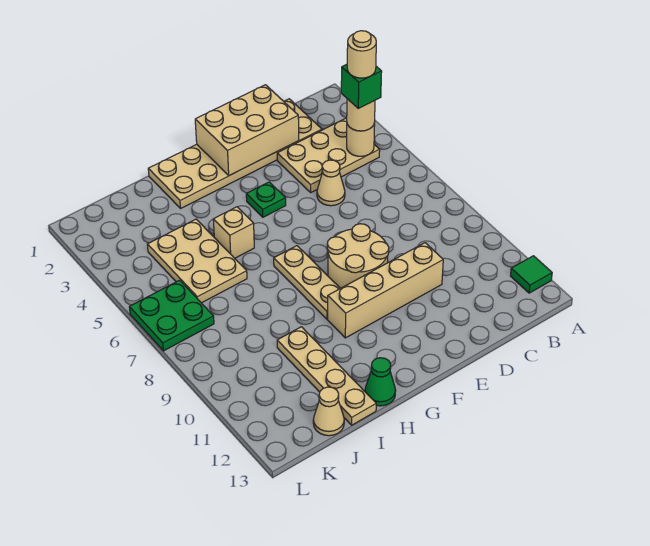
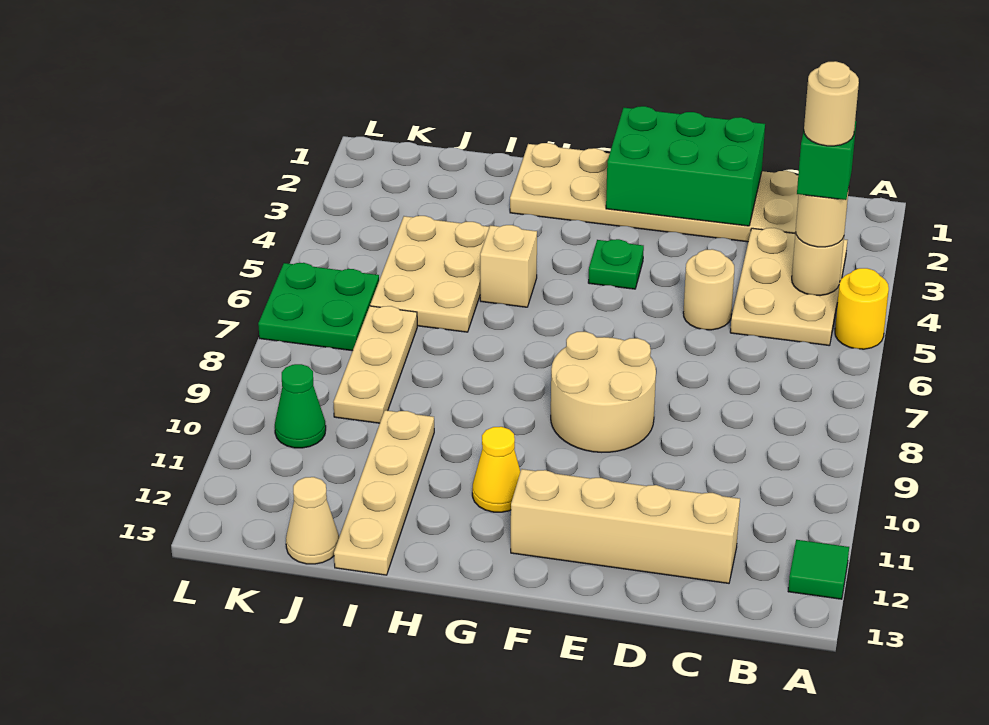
none -> yellow 1x1 round brick [835,268,889,349]
tan 2x3 plate [277,118,380,192] -> tan 2x3 plate turned to [730,228,847,346]
tan 2x3 brick [195,85,299,176] -> green 2x3 brick [606,106,765,226]
tan 1x1 cone [317,160,345,206] -> tan 1x1 round brick [683,249,734,330]
tan 1x4 brick [328,243,443,338] -> tan 1x4 brick moved to [511,469,740,583]
tan 1x3 plate [274,246,340,319] -> tan 1x3 plate moved to [333,306,417,423]
none -> yellow 1x1 cone [472,427,520,512]
green 1x1 cone [365,358,396,406] -> green 1x1 cone moved to [275,364,326,448]

